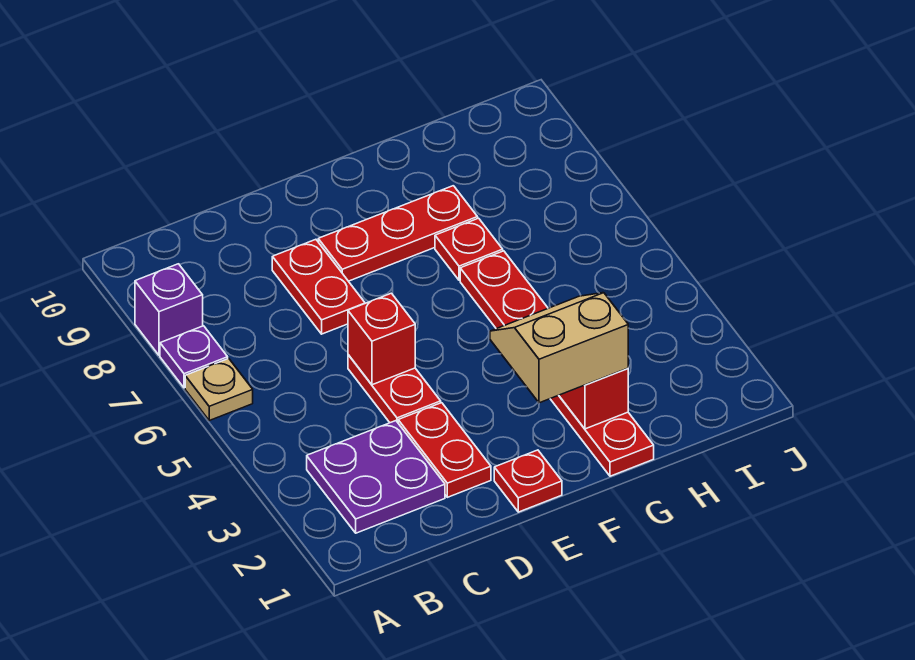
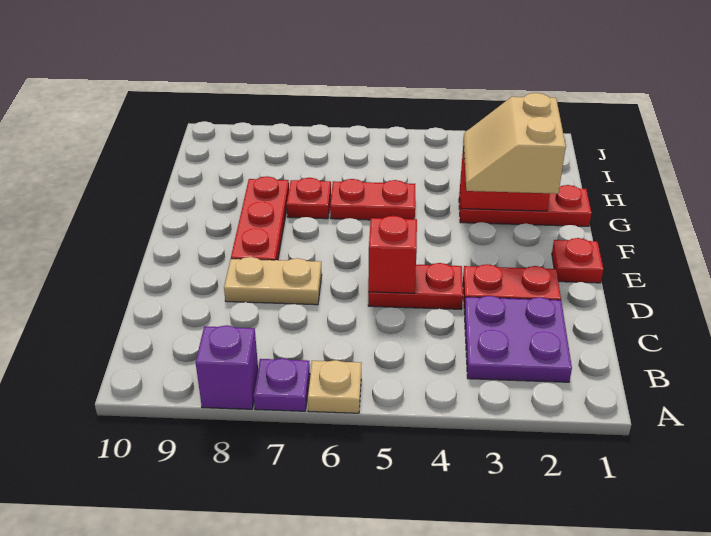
red 1x2 plate [272,239,365,334] -> tan 1x2 plate [224,257,322,305]

